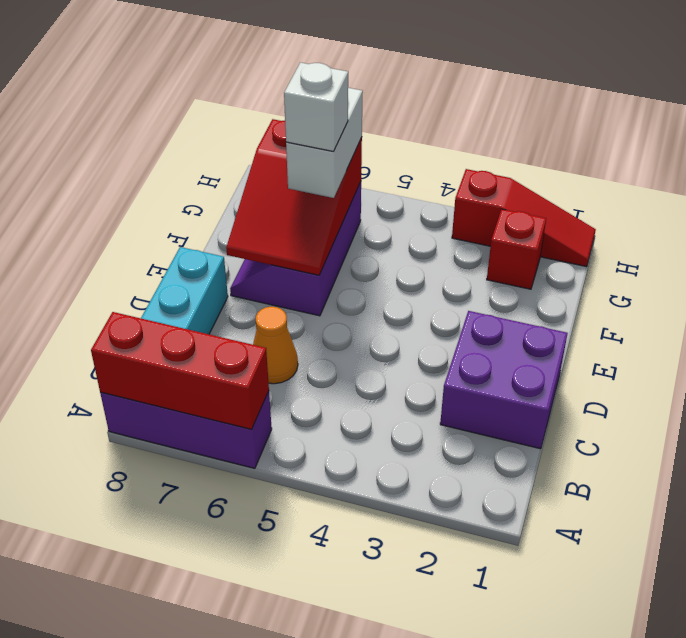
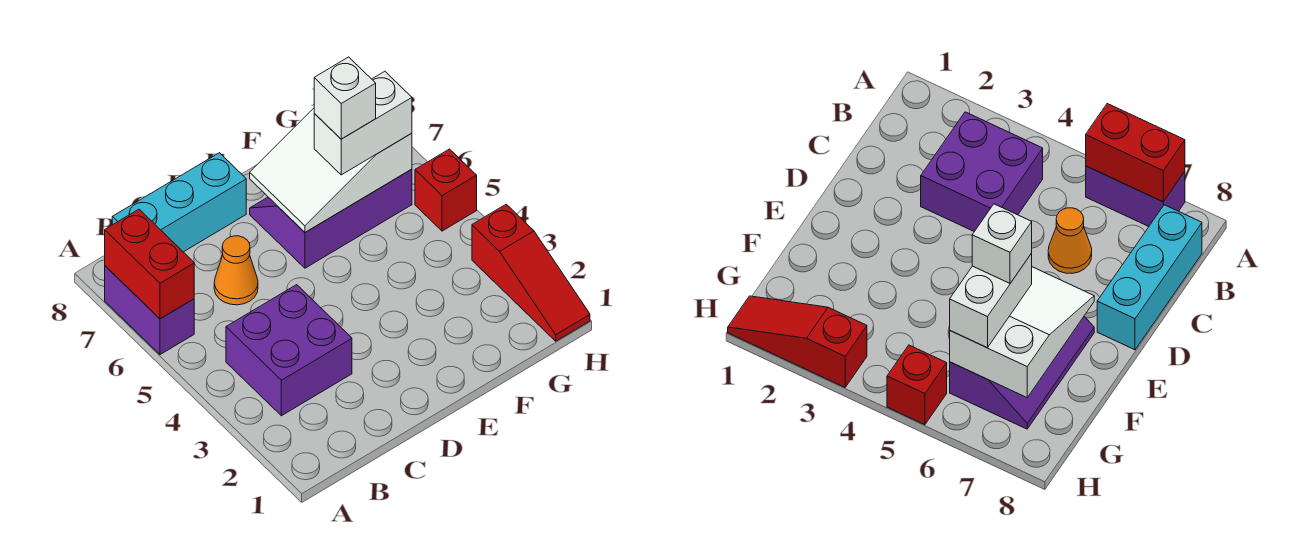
purple 1x3 brick [100,391,272,468] -> purple 1x2 brick [105,266,194,355]
red 1x3 brick [91,312,269,429] -> red 1x2 brick [105,209,194,319]
purple 2x2 brick [440,311,568,449] -> purple 2x2 brick moved to [226,285,352,416]
red 2x3 slope [226,119,362,275] -> white 2x3 slope [250,108,412,232]
red 1x1 brick [487,209,546,289] -> red 1x1 brick moved to [415,149,477,231]

